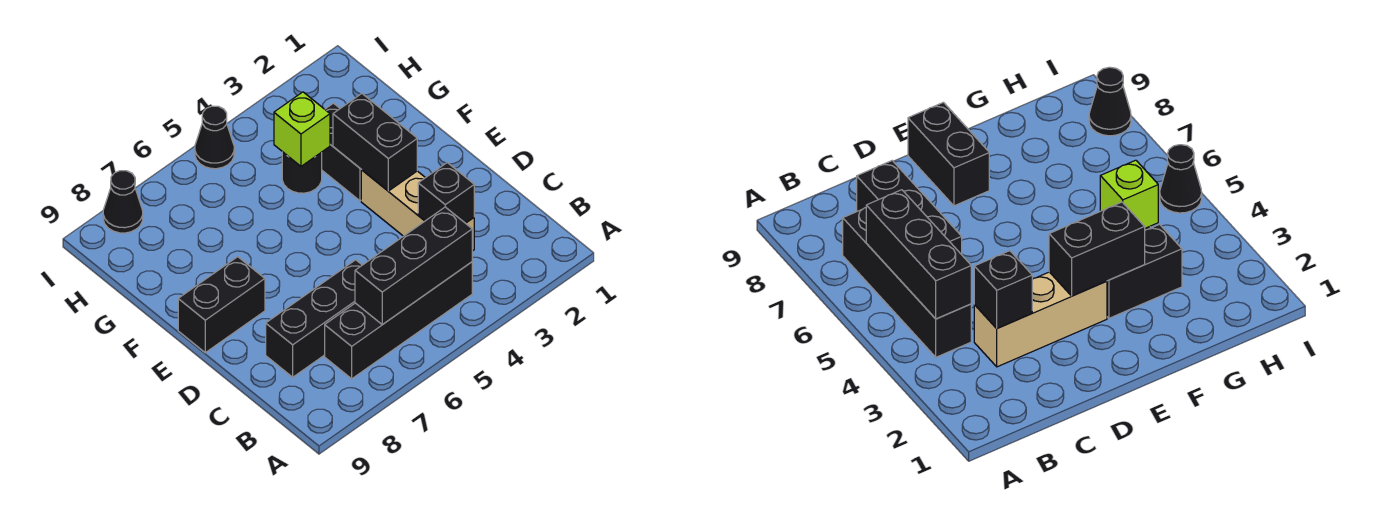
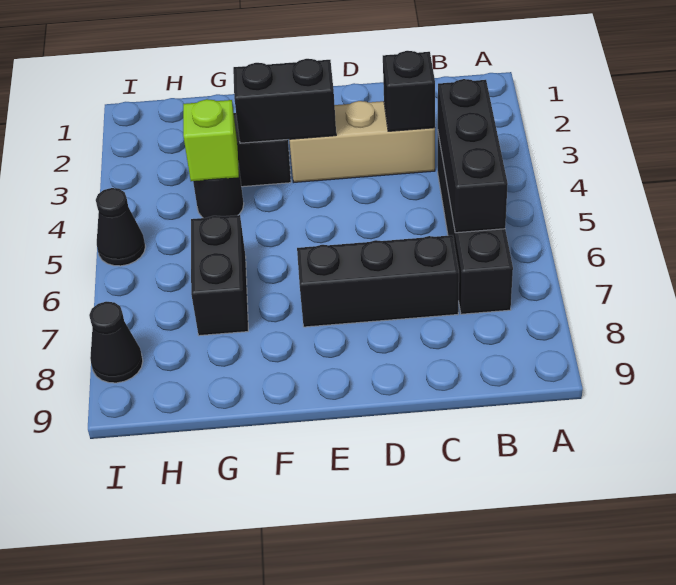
black 1x3 brick [266,260,362,377] -> black 1x3 brick turned to [297,235,459,327]
black 1x2 brick [178,257,265,353] -> black 1x2 brick moved to [191,215,248,336]

